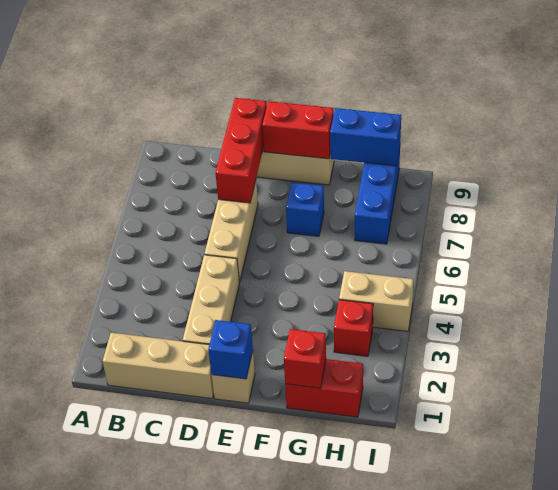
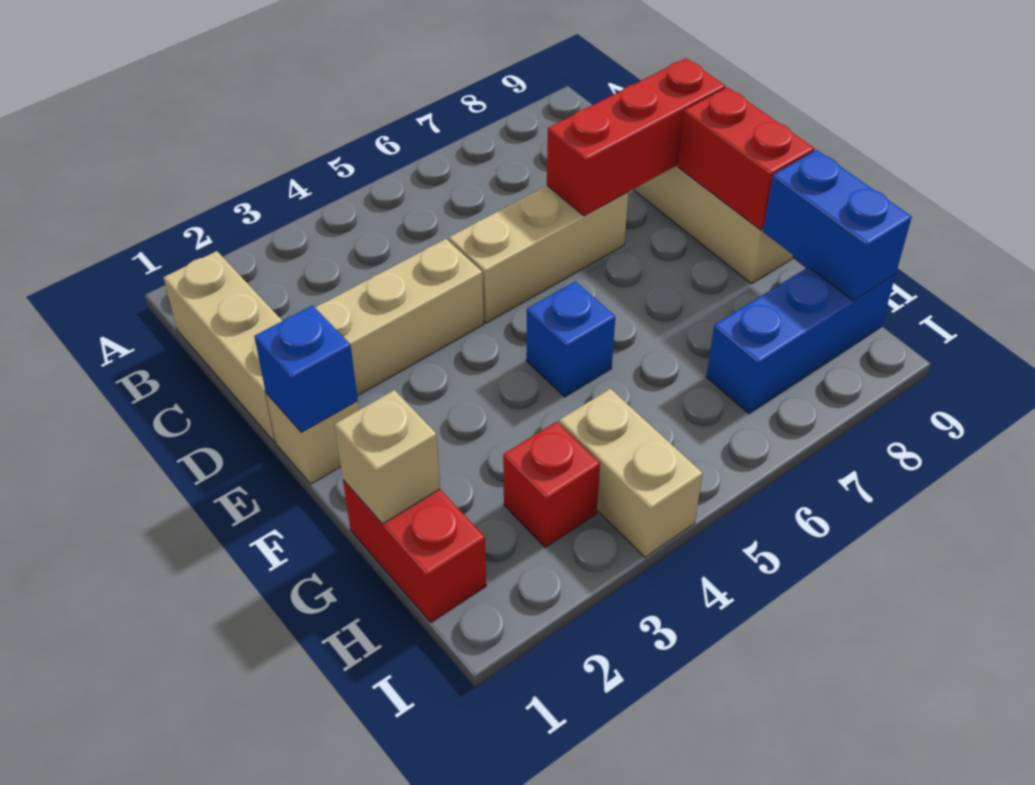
blue 1x1 brick [286,182,324,236] -> blue 1x1 brick moved to [526,281,615,397]
red 1x1 brick [284,329,326,388] -> tan 1x1 brick [335,390,440,524]

